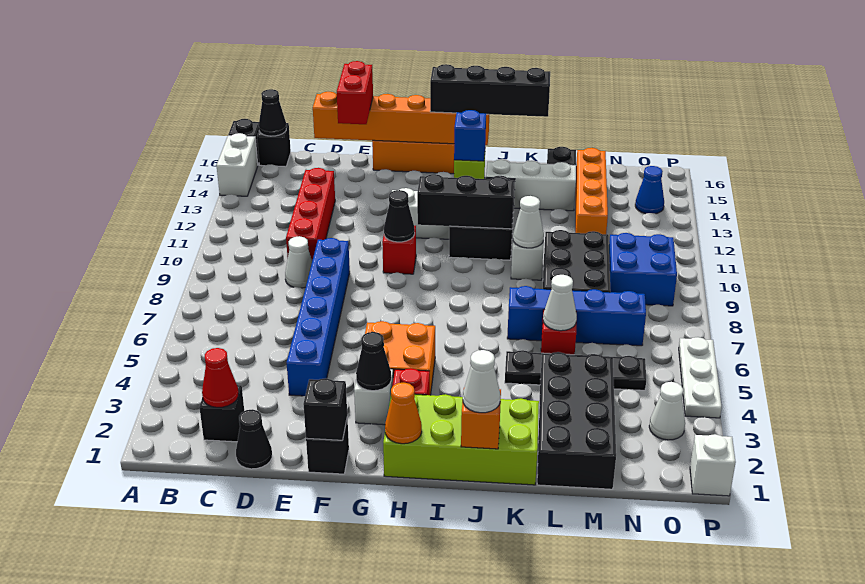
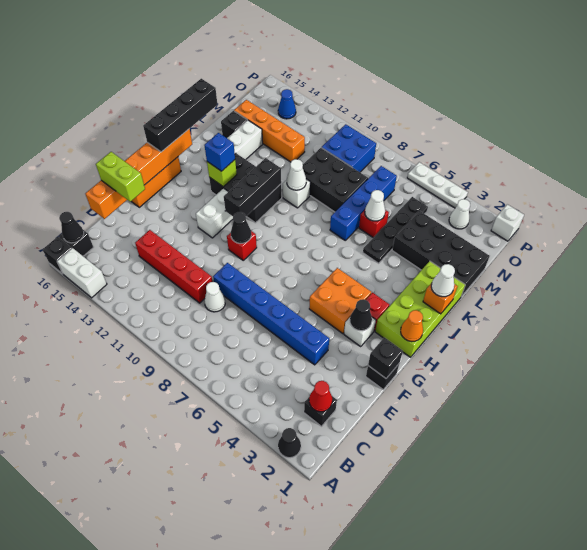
black 1x1 cone [236,409,272,469] -> black 1x1 cone moved to [278,428,301,458]
red 1x2 brick [337,61,373,124] -> lime 1x2 brick [96,152,145,202]

